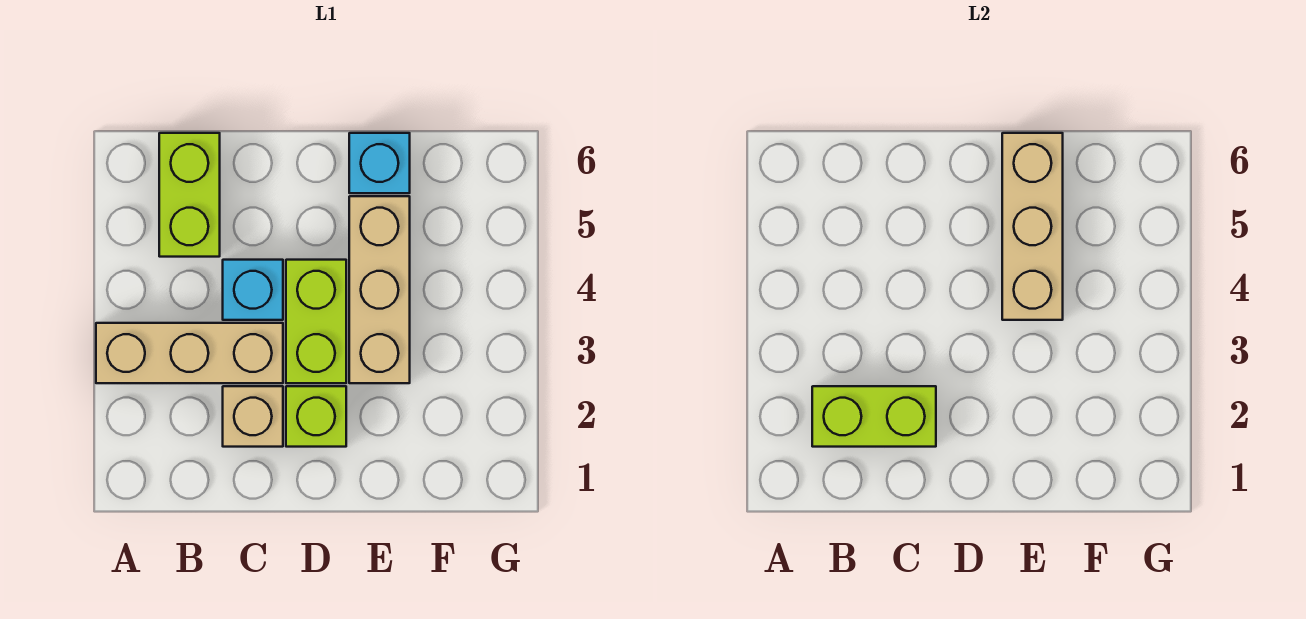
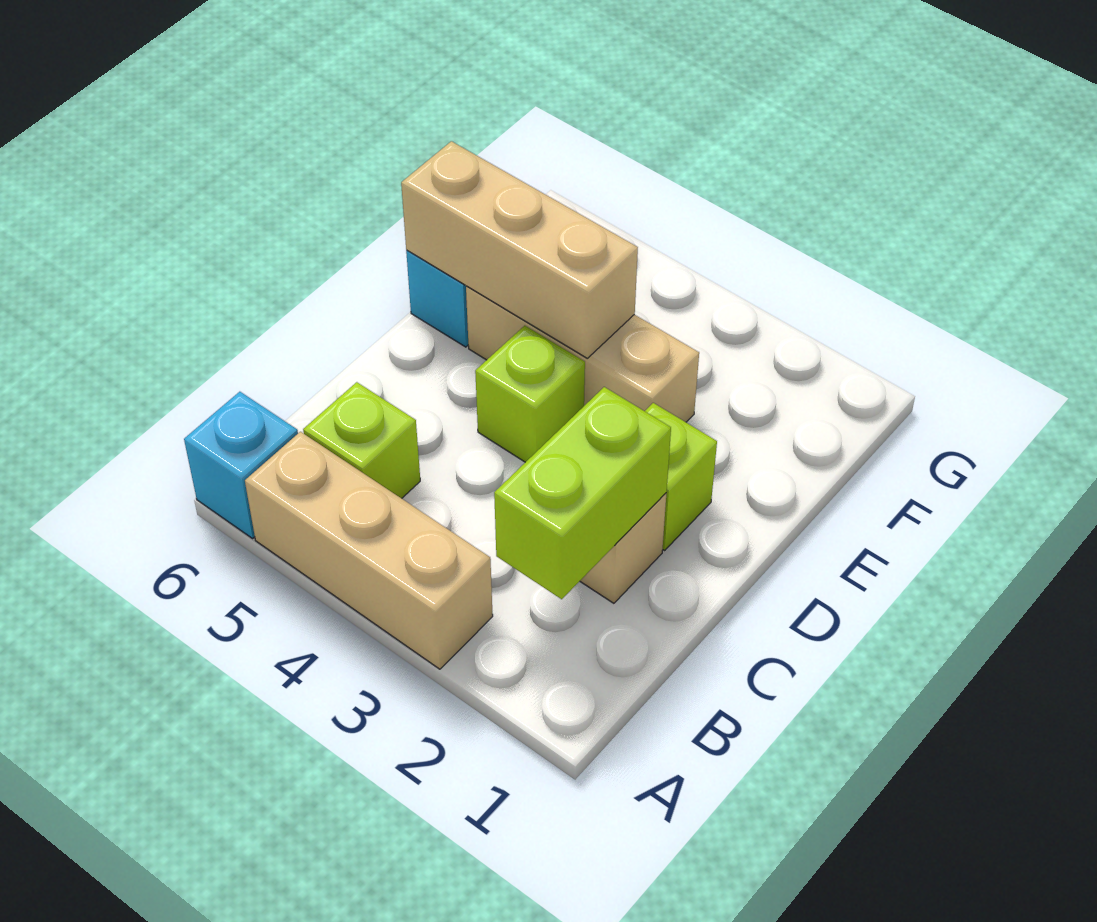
tan 1x3 brick [96,323,283,383] -> tan 1x3 brick turned to [245,432,493,669]
lime 1x2 brick [159,133,220,257] -> lime 1x1 brick [303,382,420,498]
cyan 1x1 brick [223,260,283,320] -> cyan 1x1 brick moved to [184,392,298,538]
lime 1x2 brick [286,260,346,383] -> lime 1x1 brick [475,326,585,462]

